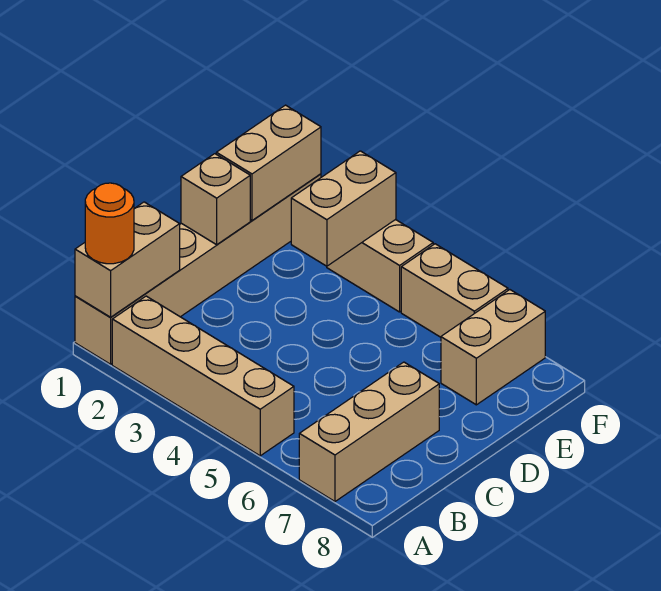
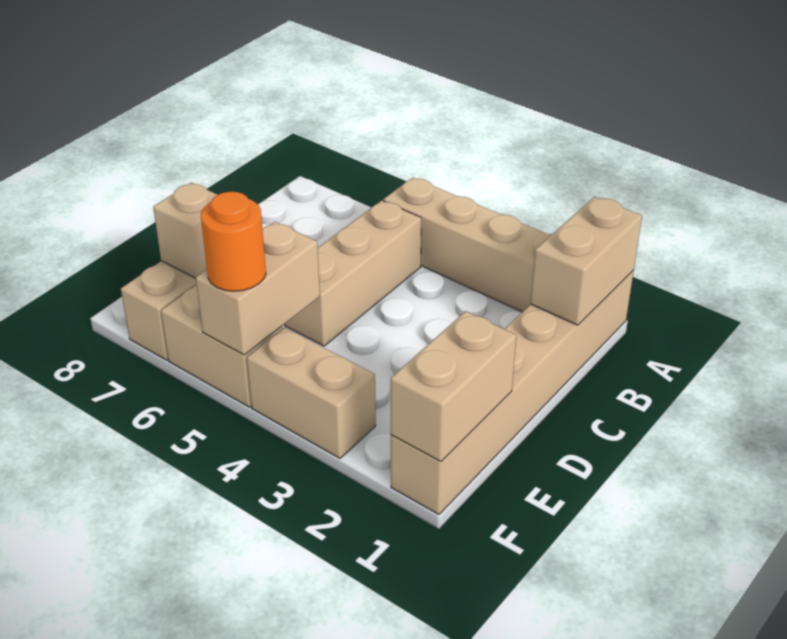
orange 1x1 round brick [85,183,134,264] -> orange 1x1 round brick moved to [201,192,266,291]
tan 1x3 brick [299,362,439,501] -> tan 1x3 brick moved to [284,200,421,346]
tan 1x1 brick [181,154,250,245] -> tan 1x1 brick moved to [153,182,217,278]
tan 1x2 brick [291,151,396,266] -> tan 1x2 brick moved to [196,222,320,355]

